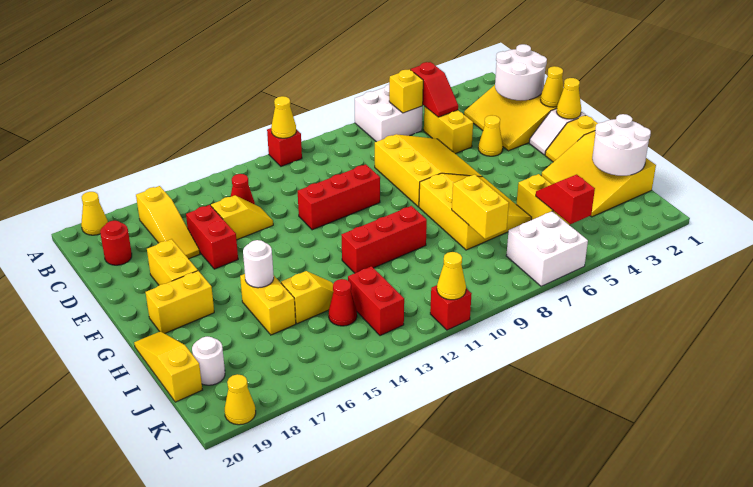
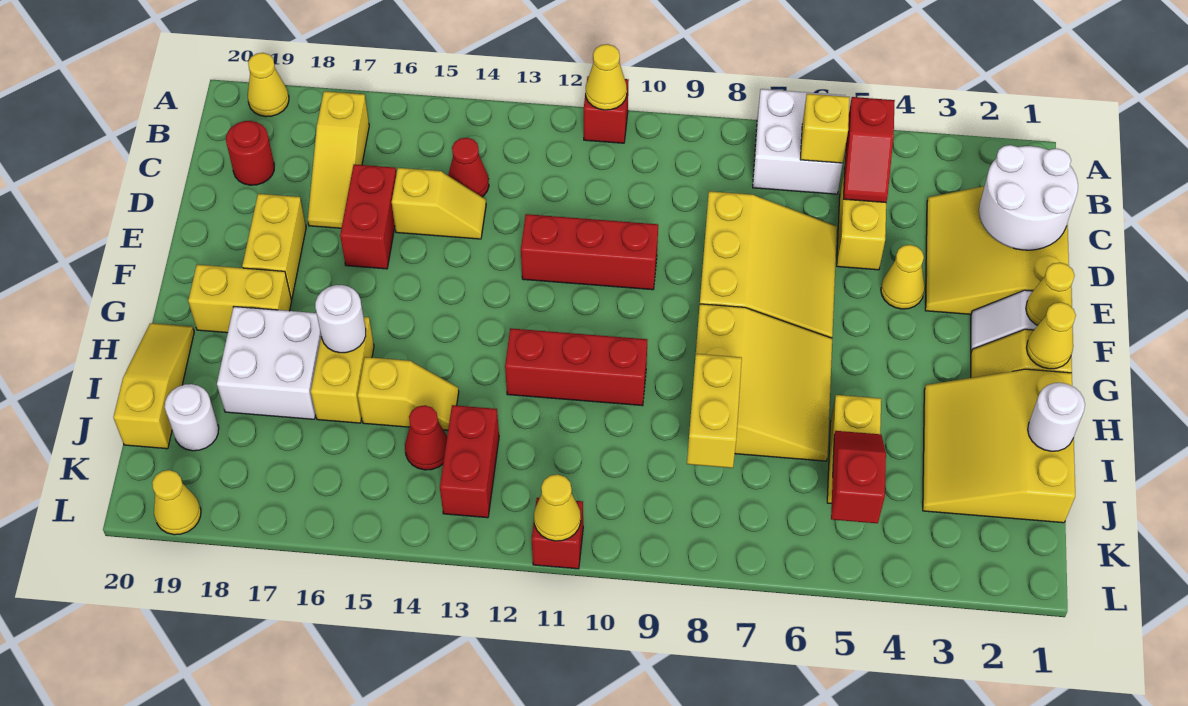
yellow 1x1 cone [541,66,564,107] -> yellow 1x1 cone moved to [1026,302,1076,369]
white 2x2 round brick [592,114,651,176] -> white 1x1 round brick [1028,383,1085,451]
white 2x2 brick [506,211,588,286] -> white 2x2 brick moved to [217,307,321,419]

